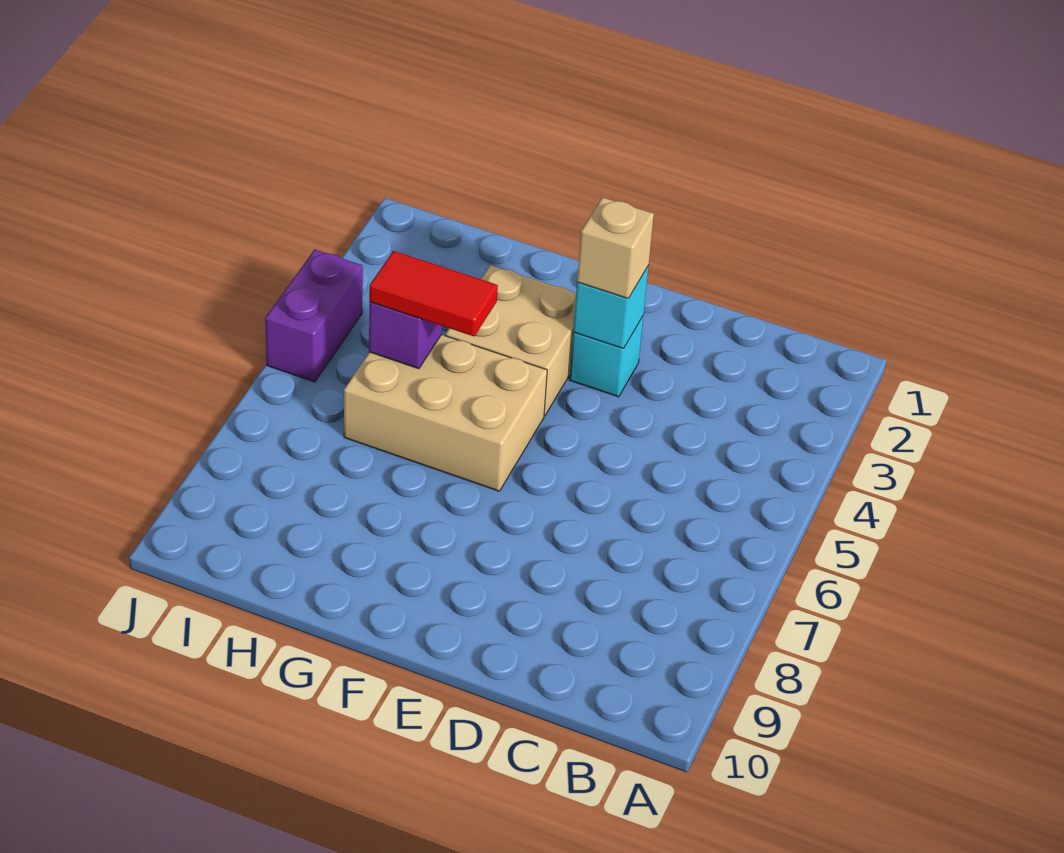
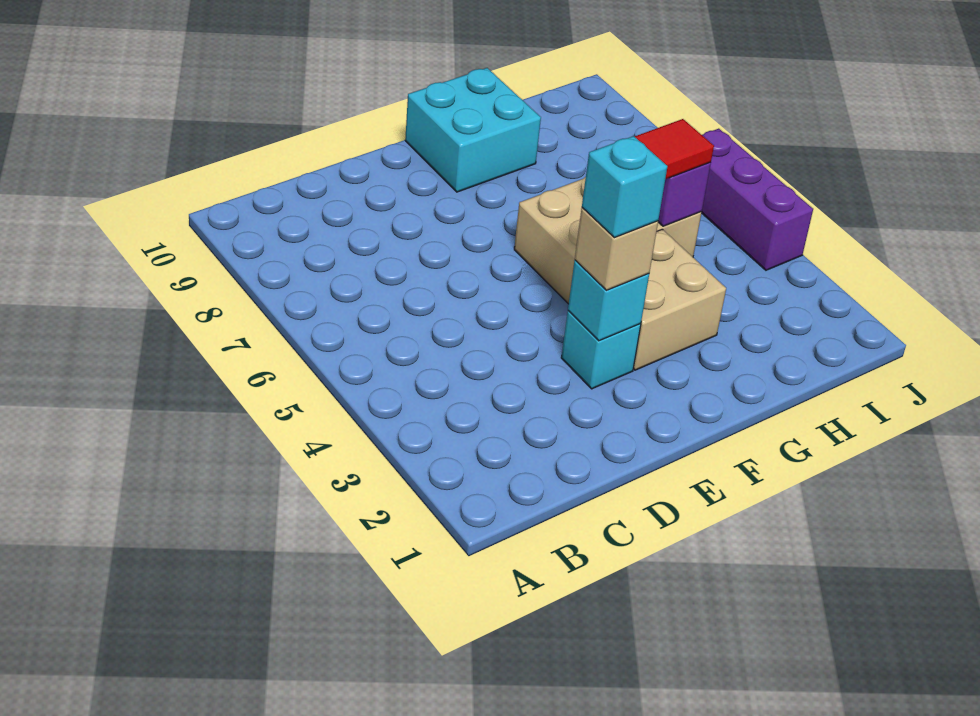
none -> cyan 1x1 brick [582,136,667,238]
none -> cyan 2x2 brick [405,68,541,192]
purple 1x2 brick [265,250,363,382] -> purple 1x3 brick [701,129,813,270]

